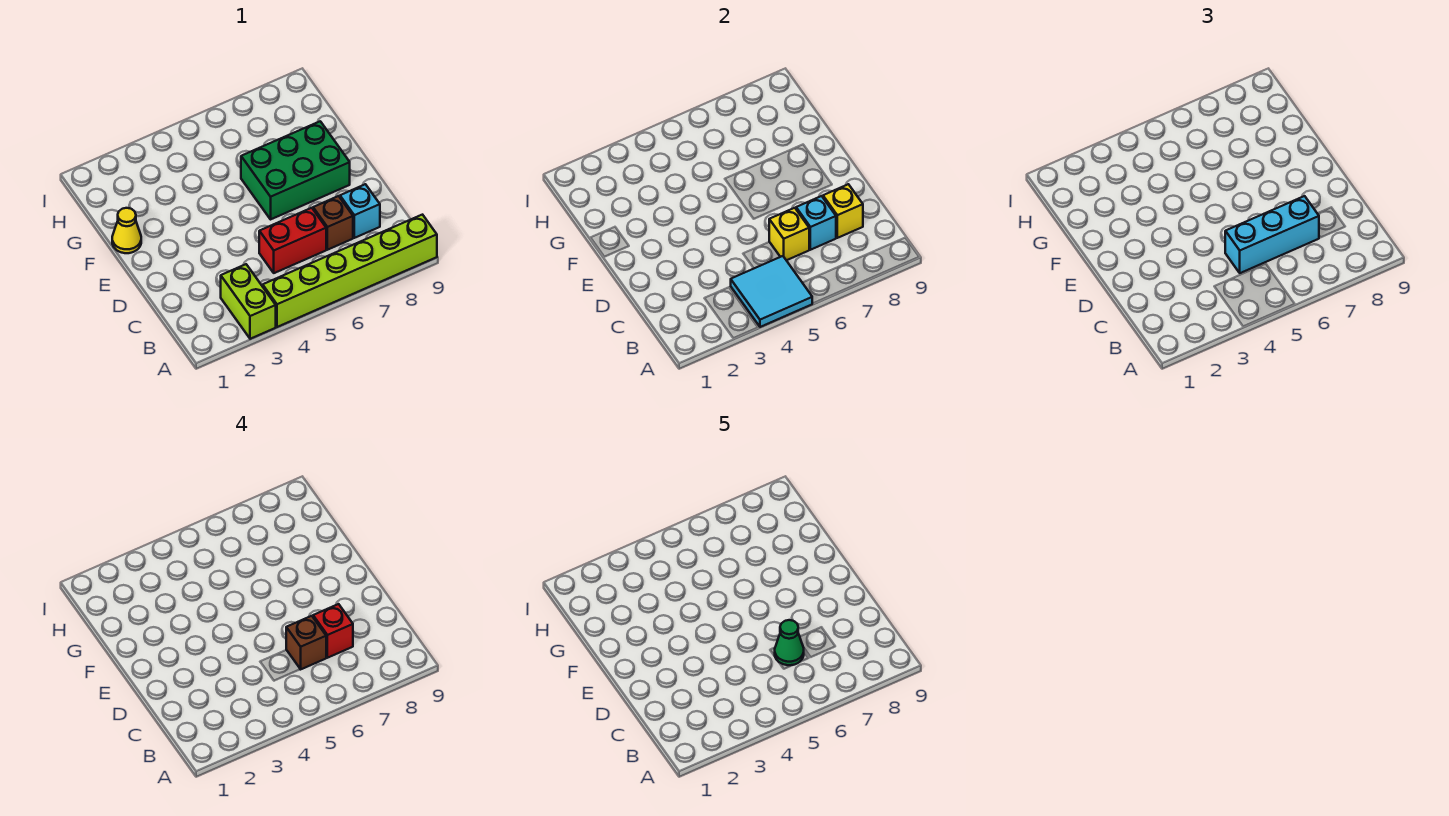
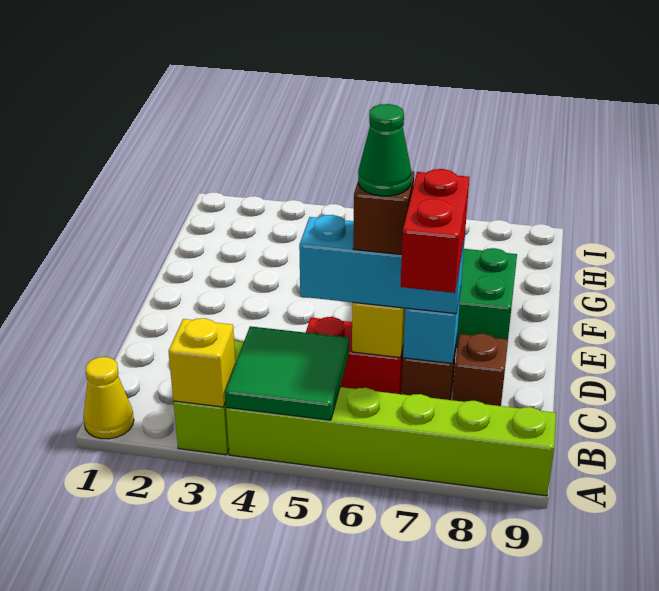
cyan 2x2 tile [731,256,812,327] -> green 2x2 tile [225,326,349,420]
red 1x1 brick [313,604,353,658] -> red 1x2 brick [400,169,469,293]
cyan 1x1 brick [340,184,380,238] -> brown 1x1 brick [452,334,508,406]
yellow 1x1 brick [823,184,863,238] -> yellow 1x1 brick moved to [168,318,235,407]
yellow 1x1 cone [112,208,141,253] -> yellow 1x1 cone moved to [83,357,134,439]

